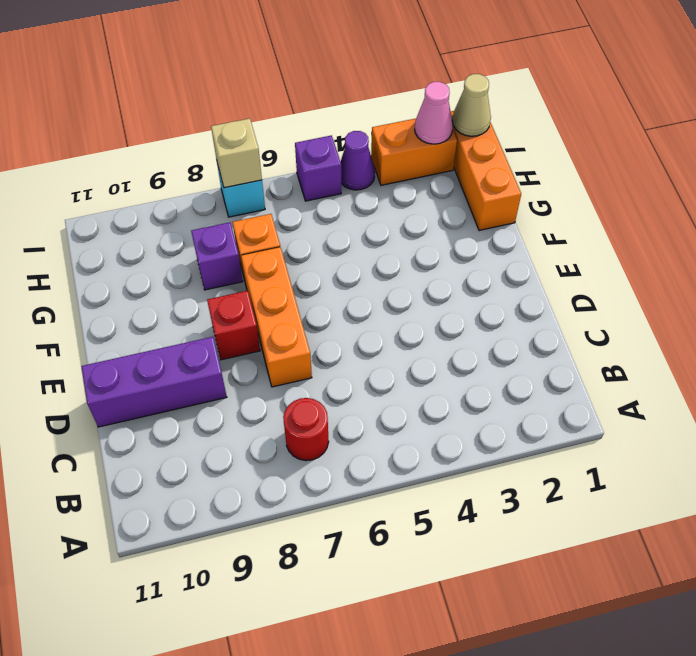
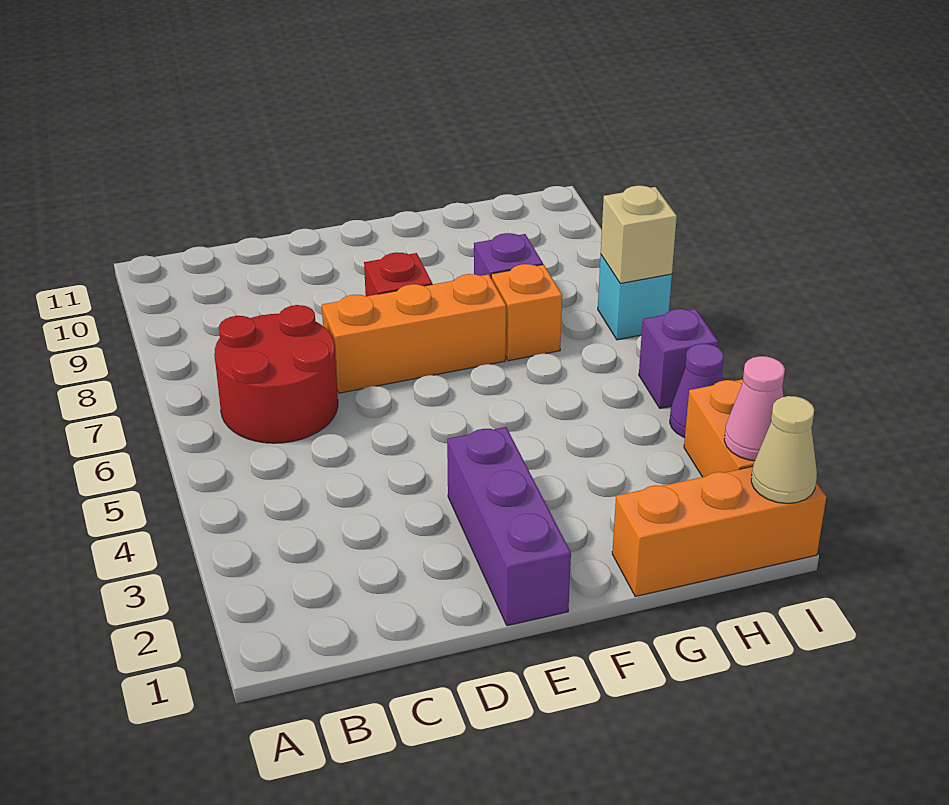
red 1x1 round brick [283,398,329,461] -> red 2x2 round brick [214,305,338,443]
purple 1x3 brick [81,337,227,427] -> purple 1x3 brick moved to [447,427,571,626]

